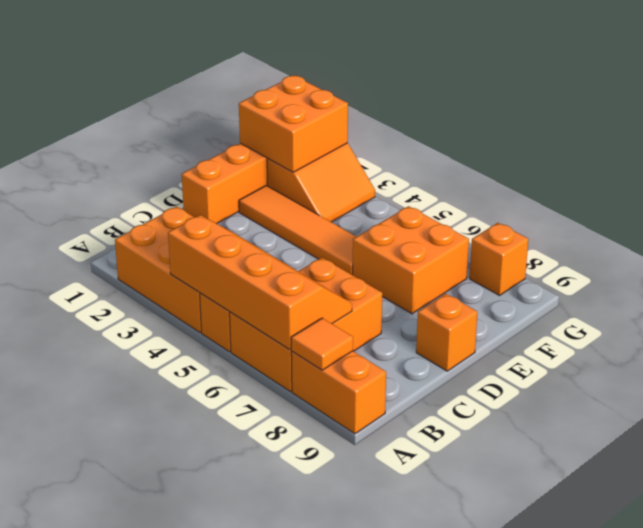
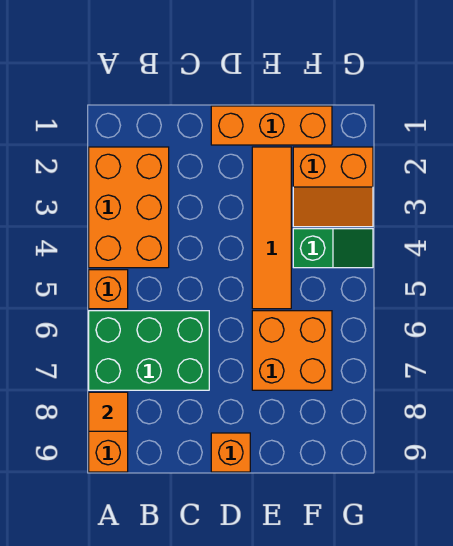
orange 2x4 slope [168,215,352,350] -> none
orange 2x3 brick [229,257,382,392] -> green 2x3 brick [89,311,209,390]
orange 2x2 brick [239,76,348,172] -> none
none -> green 1x2 slope [293,229,373,268]
orange 1x1 brick [470,223,528,295] -> none

